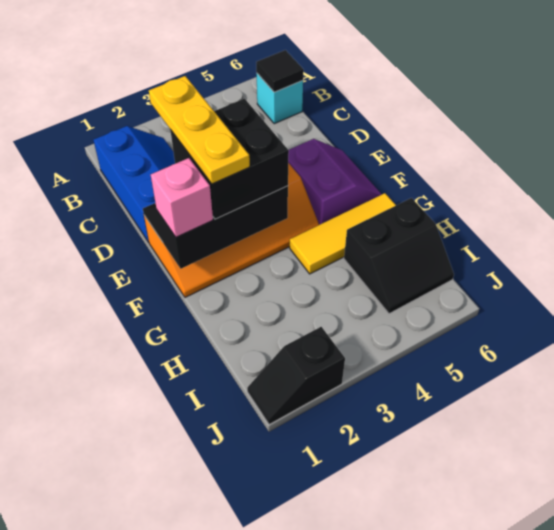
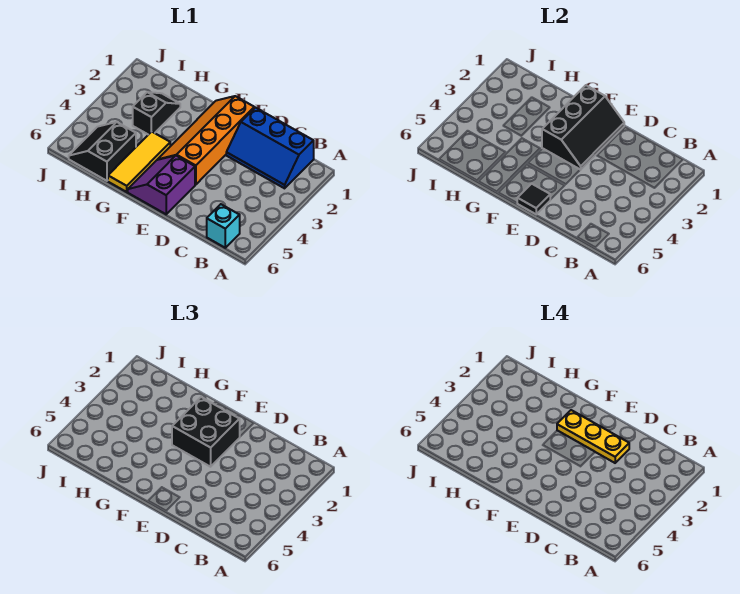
black 1x1 tile [256,50,304,92] -> black 1x1 tile moved to [517,184,550,214]
purple 2x2 slope [288,139,382,225] -> purple 2x2 slope turned to [128,156,195,214]
pink 1x1 brick [151,158,213,237] -> none
black 1x2 slope [247,327,345,425] -> black 1x2 slope moved to [133,92,180,135]

